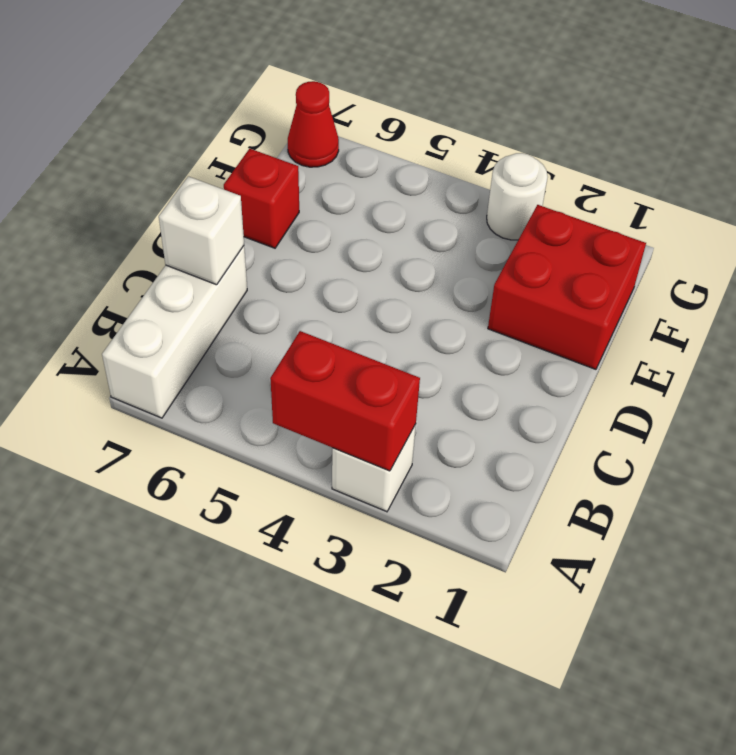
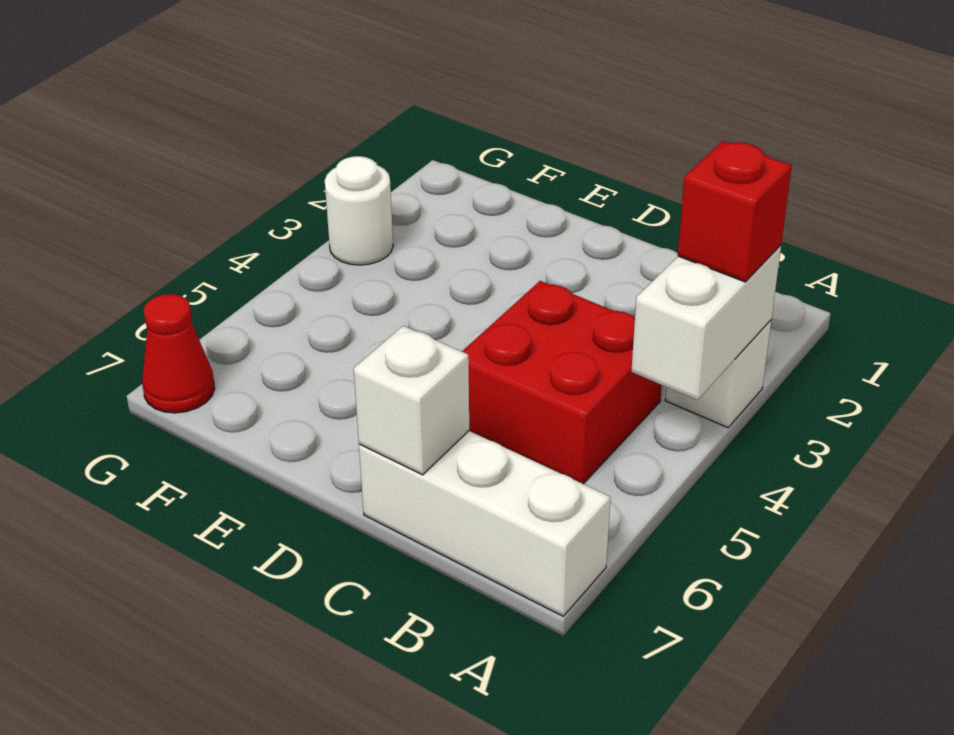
red 1x2 brick [270,331,420,471] -> white 1x2 brick [631,245,781,400]
red 2x2 brick [488,205,646,369] -> red 2x2 brick moved to [462,281,662,484]
red 1x1 brick [224,149,299,248] -> red 1x1 brick moved to [678,141,792,282]

